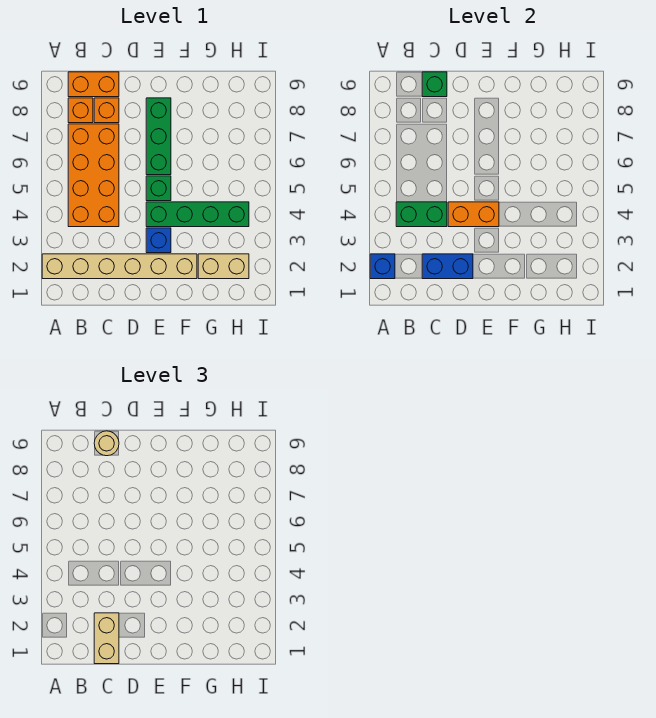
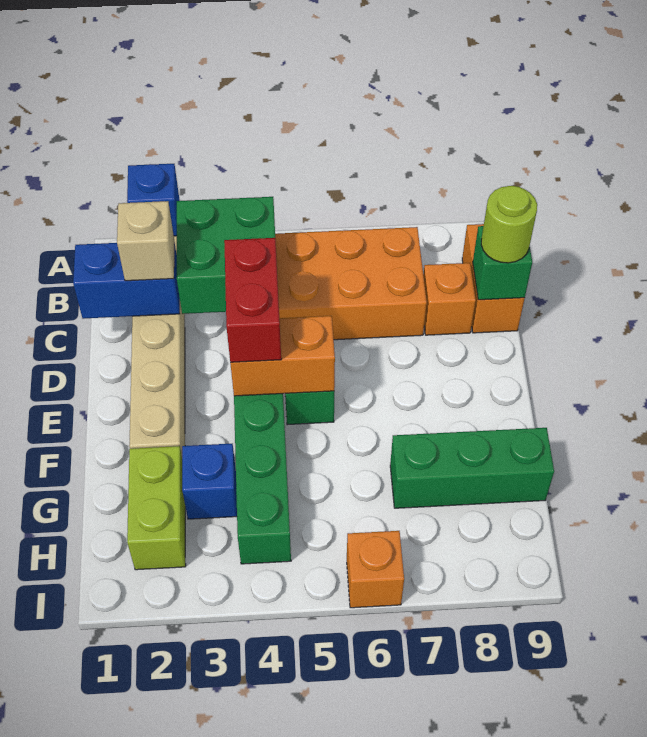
green 1x2 brick [396,202,447,227] -> green 2x2 brick [177,197,275,314]
orange 1x1 brick [68,98,93,123] -> orange 1x1 brick moved to [347,531,404,608]
tan 1x2 brick [94,613,119,664] -> tan 1x1 brick [117,201,174,281]
blue 1x2 brick [422,254,473,279] -> blue 1x2 brick turned to [73,242,180,319]
tan 1x1 round brick [94,431,119,456] -> lime 1x1 round brick [481,186,537,263]
orange 1x2 brick [448,202,499,227] -> orange 1x2 brick turned to [230,316,335,396]
none -> red 1x2 brick [224,238,281,362]
blue 1x1 brick [146,228,171,253] -> blue 1x1 brick moved to [182,444,237,519]
green 1x3 brick [146,98,171,175] -> green 1x3 brick moved to [390,428,554,508]
tan 1x2 brick [198,254,249,279] -> lime 1x2 brick [127,446,186,570]

